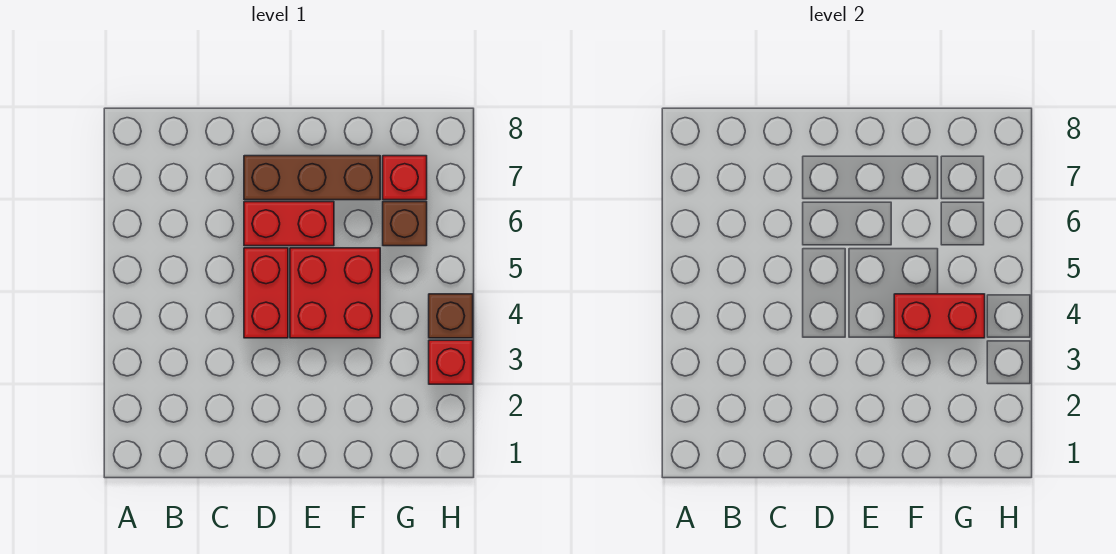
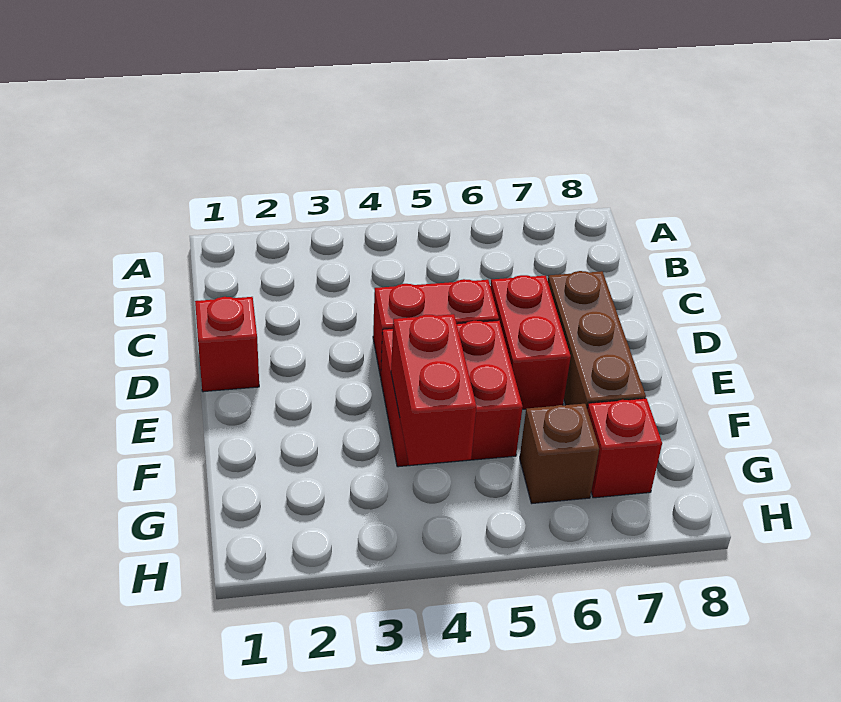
red 1x1 brick [429,340,473,384] -> red 1x1 brick moved to [195,297,259,392]
brown 1x1 brick [429,294,473,338] -> none

